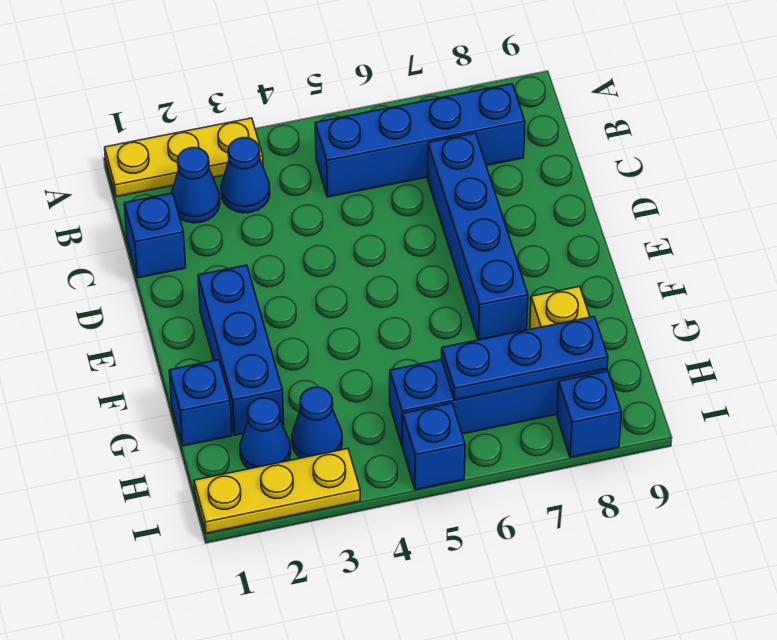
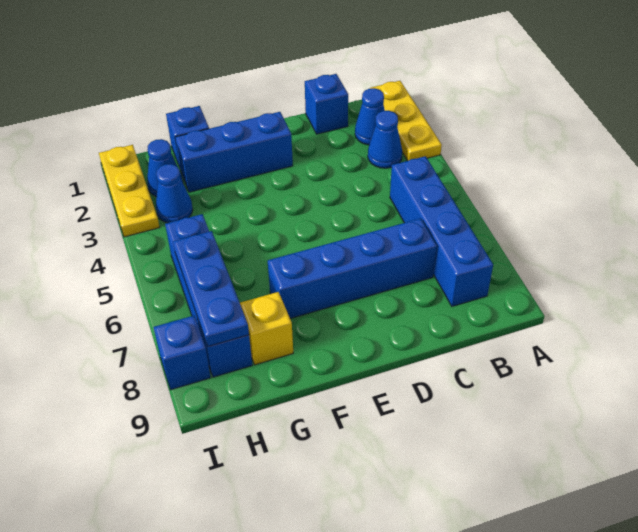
blue 1x1 brick [403,403,465,490] -> none

